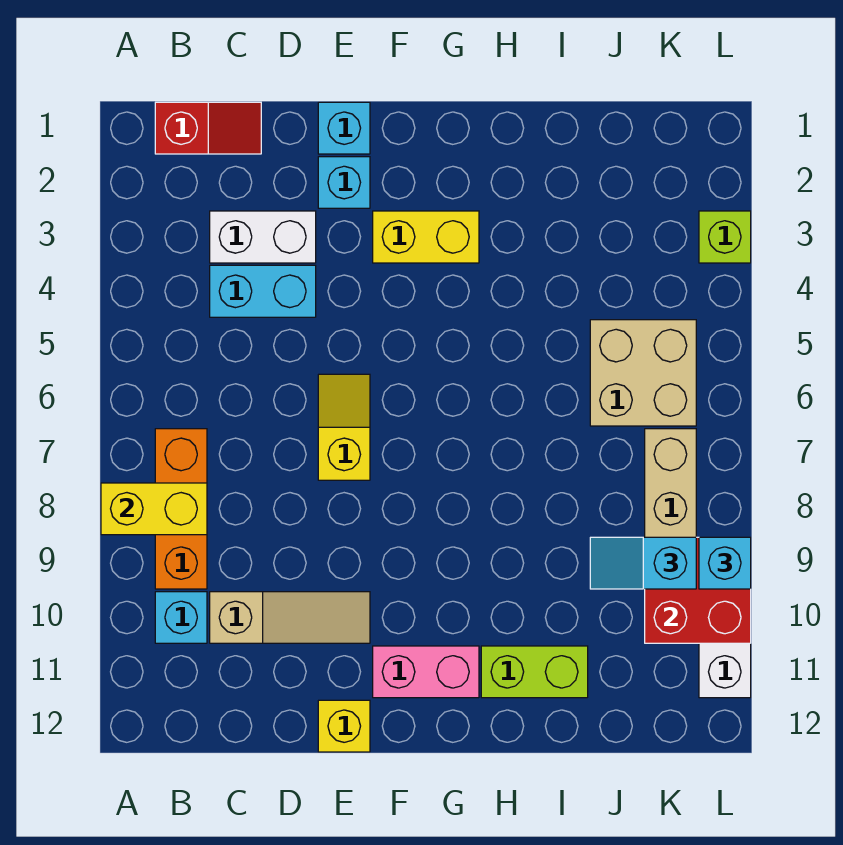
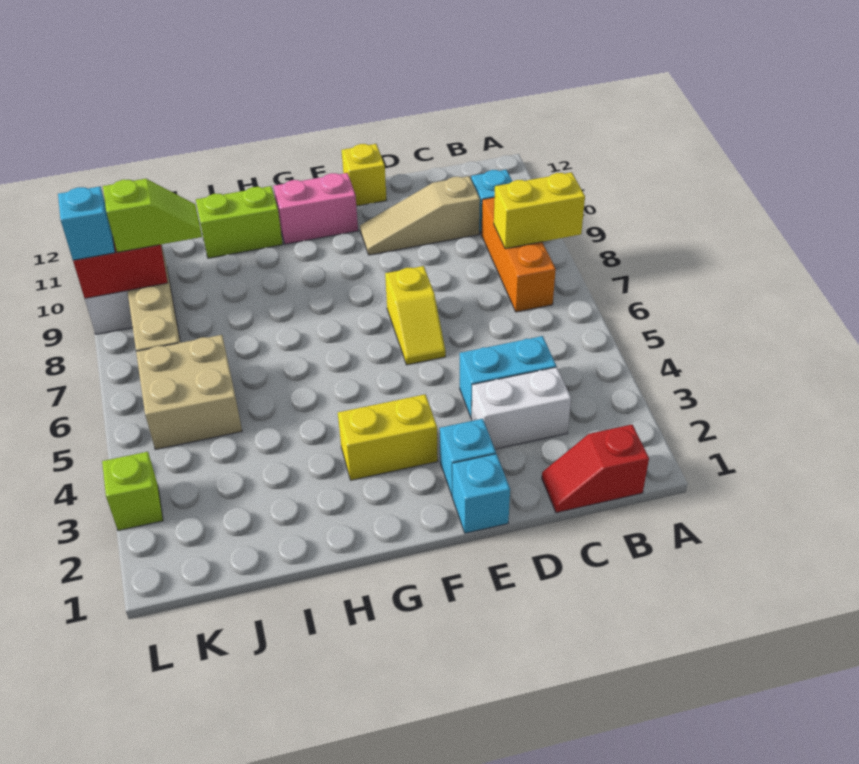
cyan 1x2 slope [590,537,696,589] -> lime 1x2 slope [103,179,202,252]

